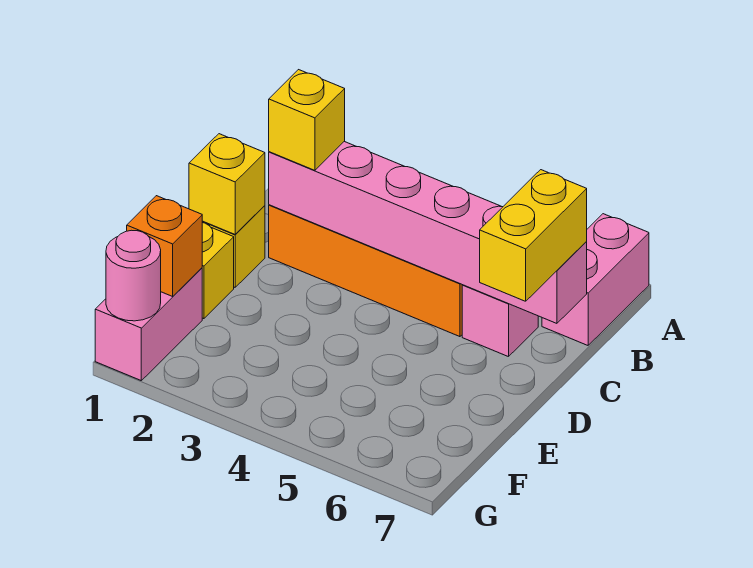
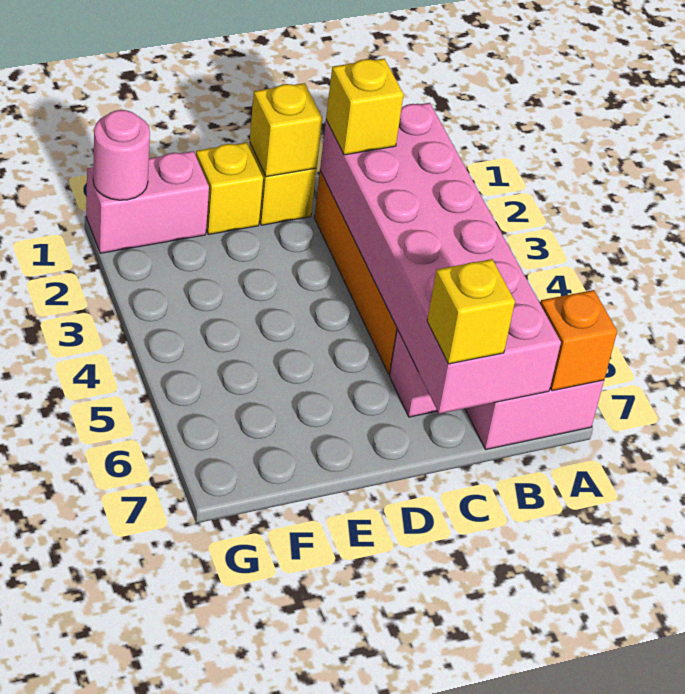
pink 1x6 brick [269,142,587,323] -> pink 2x6 brick [320,103,561,414]
yellow 1x2 brick [480,170,587,301] -> yellow 1x1 brick [427,259,515,364]
orange 1x1 brick [127,196,202,296] -> orange 1x1 brick moved to [540,290,617,391]

